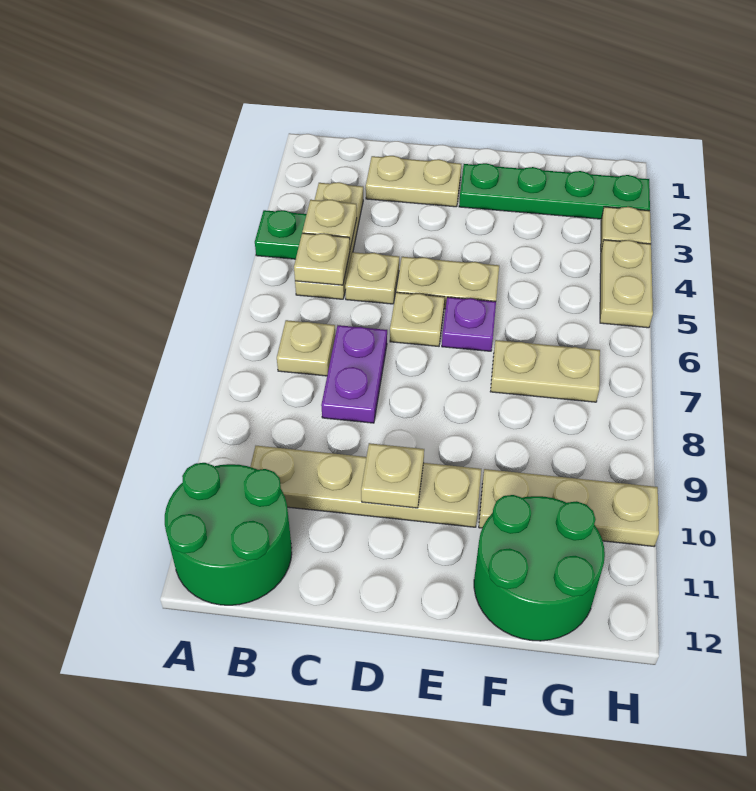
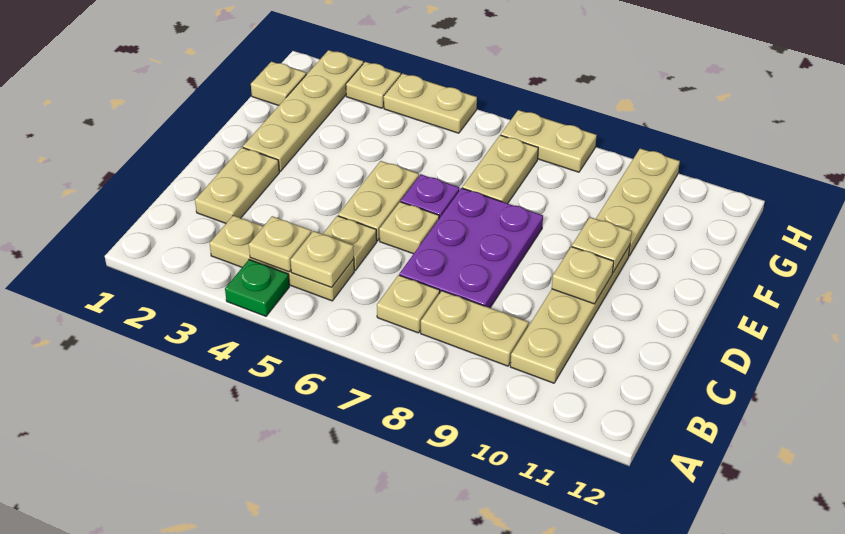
green 2x2 round brick [165,463,292,605] -> none
none -> tan 1x2 plate [421,291,529,366]
purple 1x2 plate [321,325,387,423] -> purple 2x3 plate [399,188,543,308]
green 1x4 plate [459,163,650,219] -> tan 1x4 plate [243,50,363,171]
none -> tan 1x1 plate [572,217,632,272]
green 2x2 round brick [474,495,605,641] -> none
none -> tan 1x1 plate [251,62,306,105]
none -> tan 1x2 plate [501,110,597,172]

